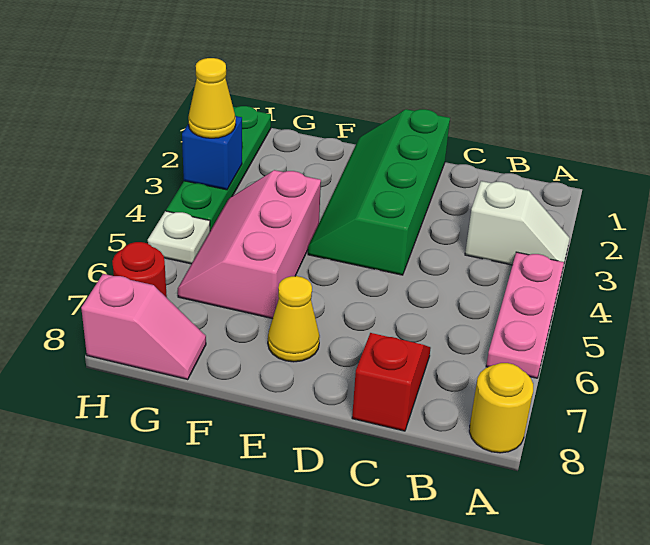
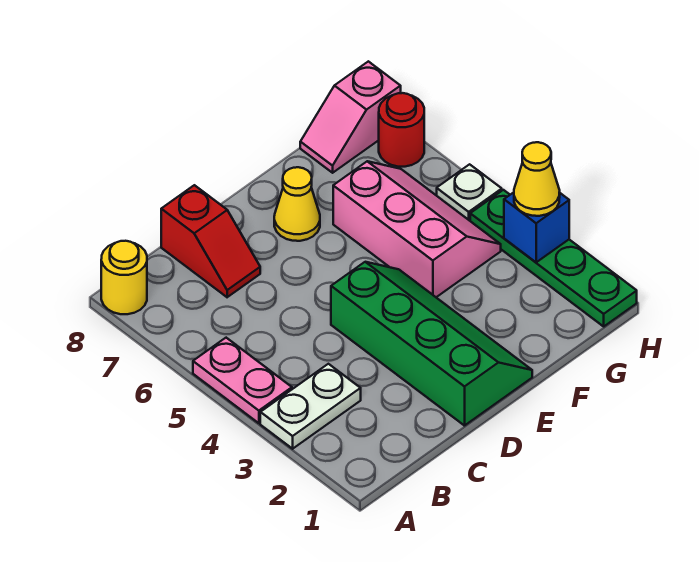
white 1x2 slope [465,181,570,265] -> white 1x2 plate [260,364,361,449]
pink 1x3 plate [486,252,564,378] -> pink 1x2 plate [193,338,292,423]

